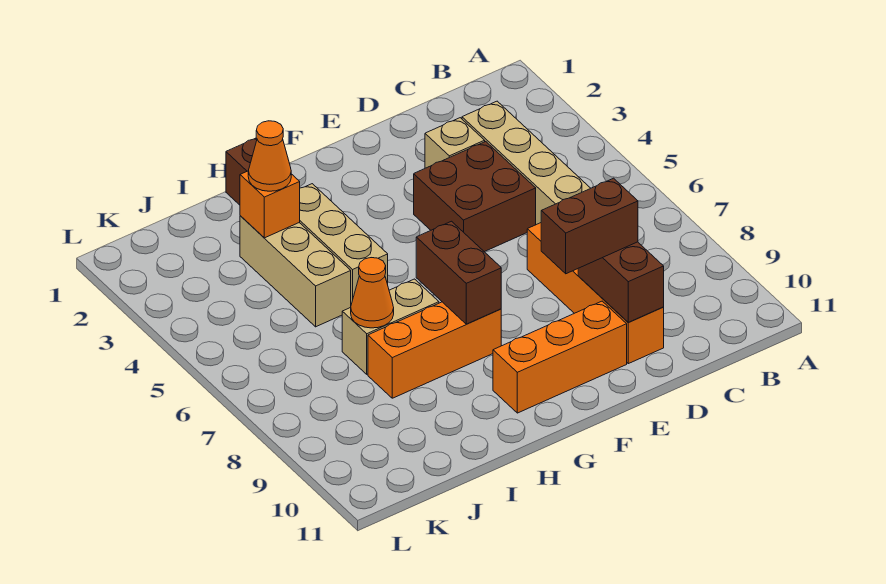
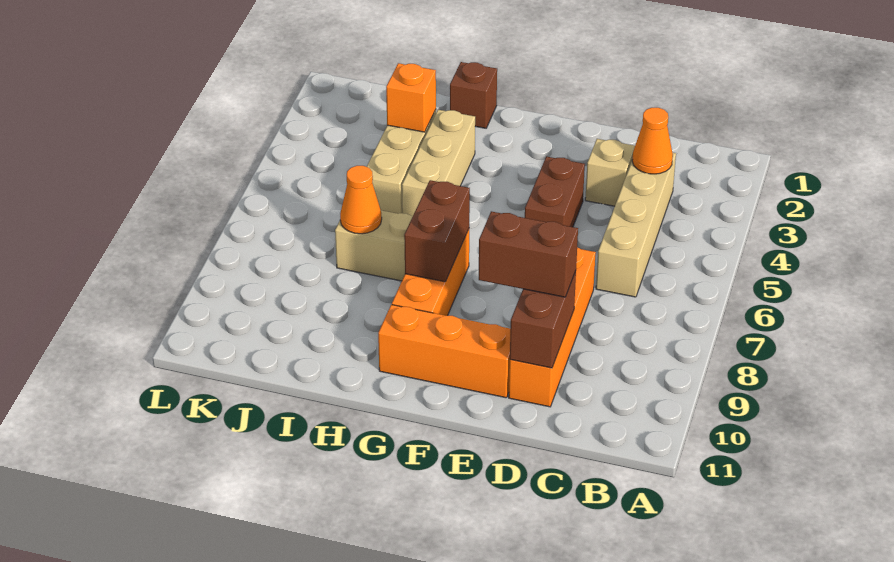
brown 2x2 brick [414,142,536,252] -> brown 1x2 brick [525,157,585,227]
orange 1x3 brick [368,302,501,398] -> orange 1x3 brick turned to [392,229,469,316]
orange 1x1 cone [248,121,291,191] -> orange 1x1 cone moved to [632,108,673,174]

